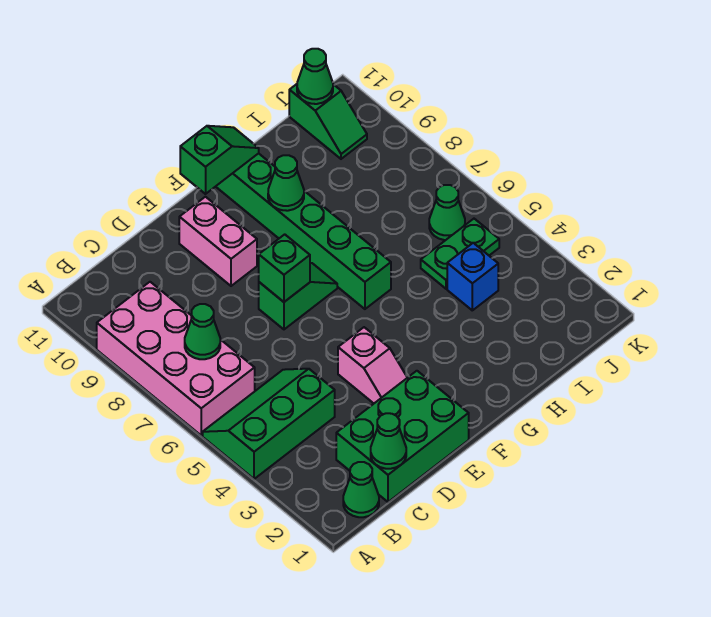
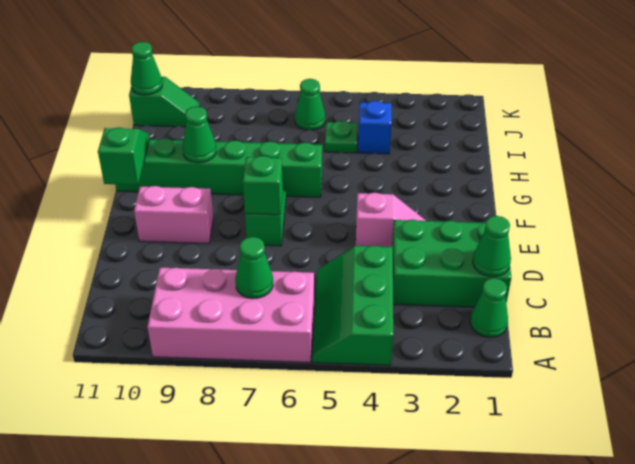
green 2x3 brick [336,371,469,502] -> green 2x3 brick turned to [392,220,511,307]
green 1x2 plate [421,219,499,289] -> green 1x1 plate [325,121,357,153]

